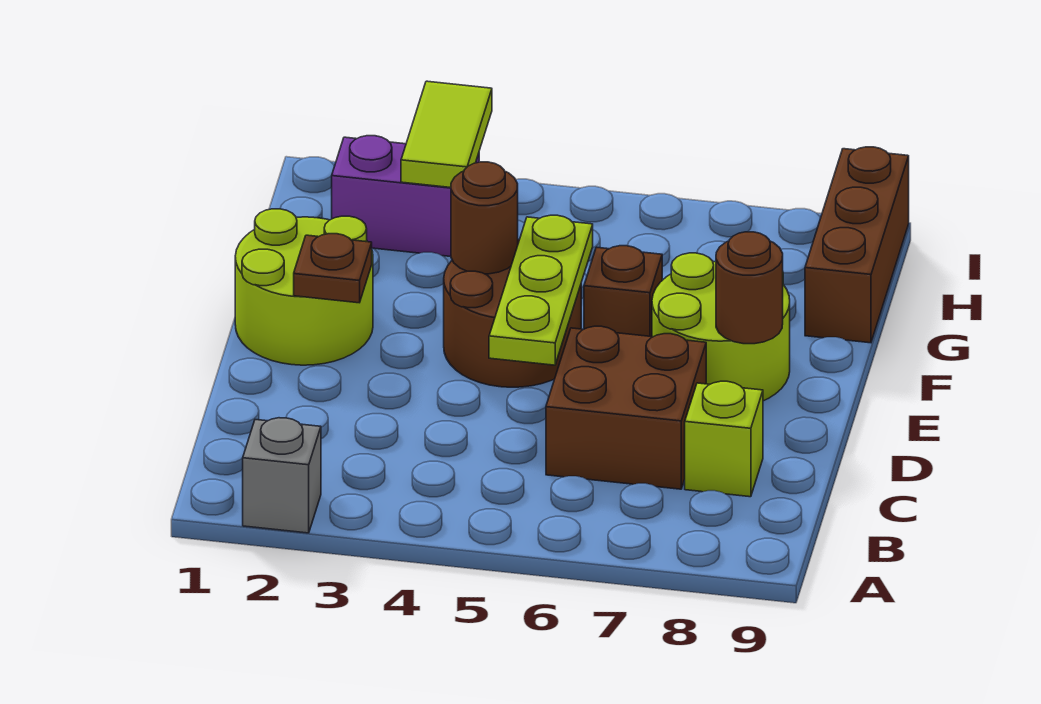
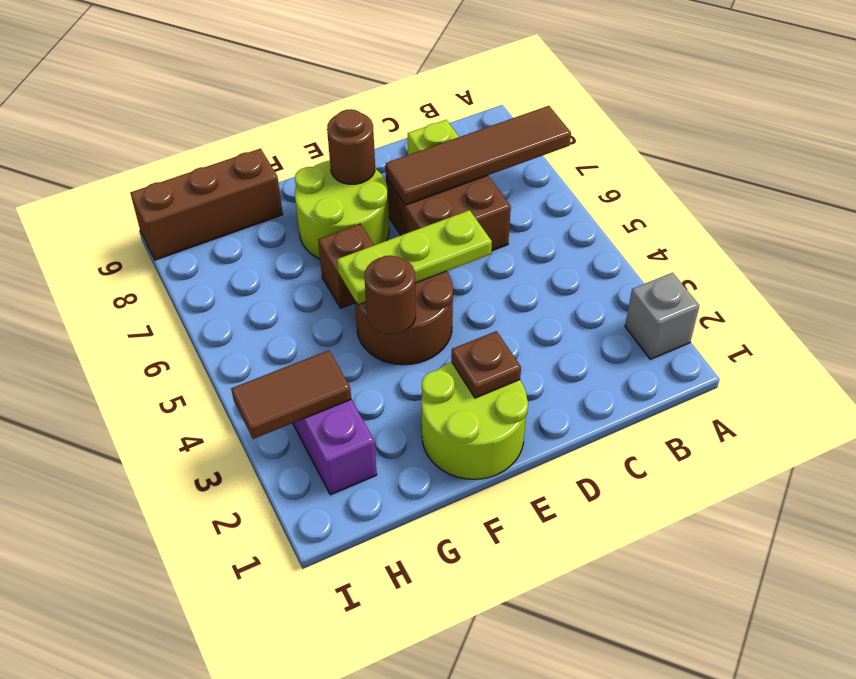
none -> brown 1x4 tile [385,106,571,205]
lime 1x2 tile [401,81,492,188] -> brown 1x2 tile [231,350,351,439]

